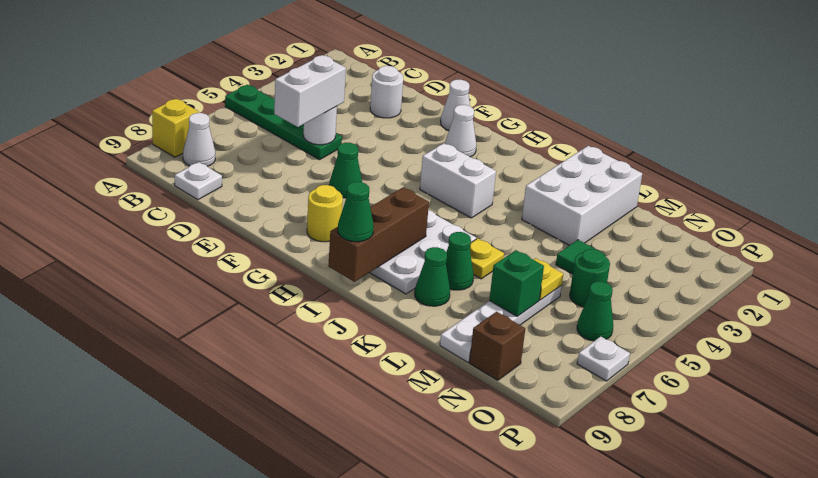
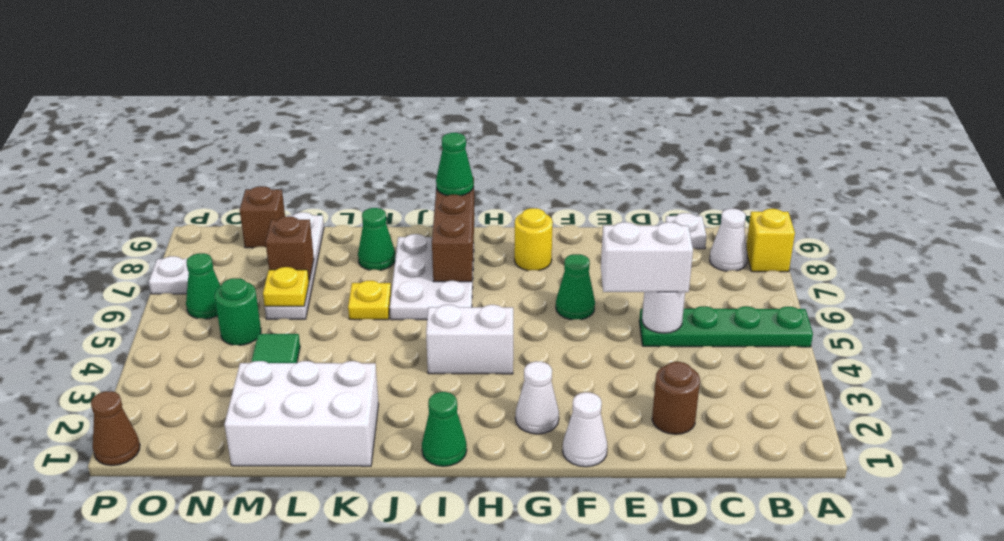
white 1x1 round brick [370,66,403,118] -> brown 1x1 round brick [652,362,700,434]
white 1x2 brick [274,55,346,127] -> white 1x2 brick turned to [601,222,693,292]
white 2x3 brick [522,146,642,245] -> white 2x3 brick turned to [224,361,379,466]
green 1x1 cone [446,232,474,290] -> green 1x1 cone moved to [422,392,467,466]
green 1x1 brick [489,250,544,316] -> brown 1x1 brick [266,217,314,280]
none -> brown 1x1 cone [91,391,140,465]

